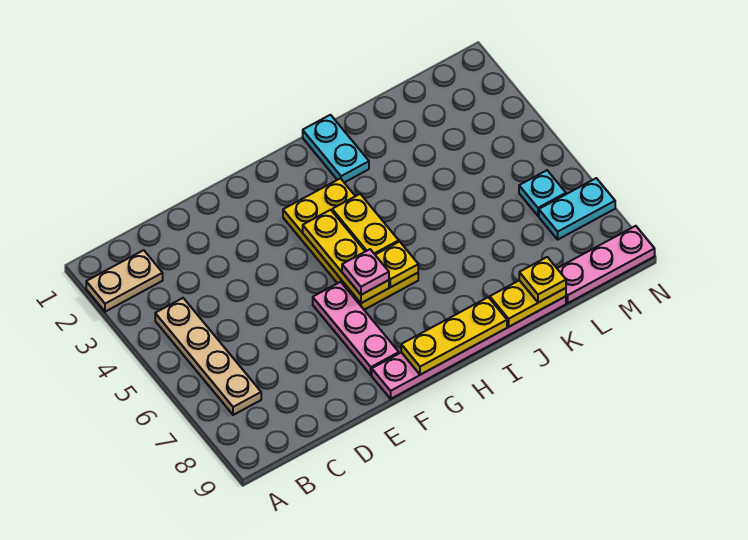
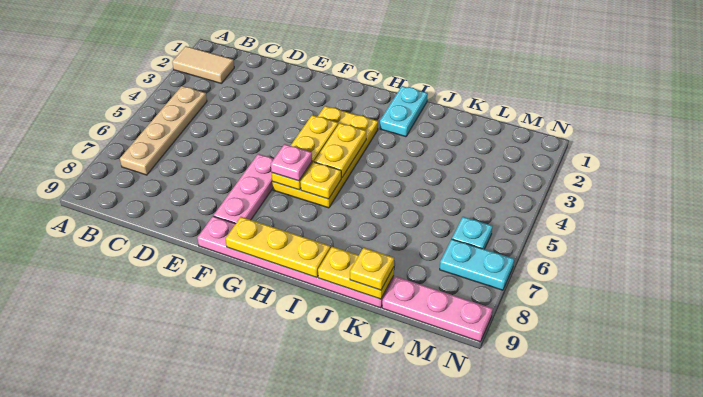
tan 1x2 plate [86,250,163,312] -> tan 1x2 tile [172,46,234,84]

